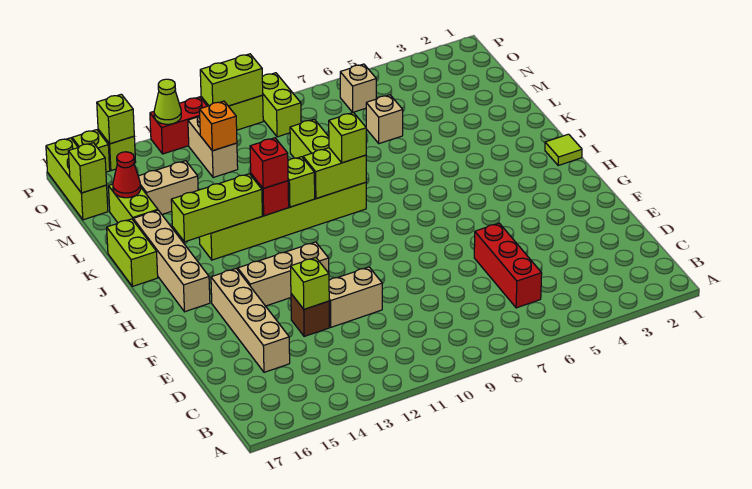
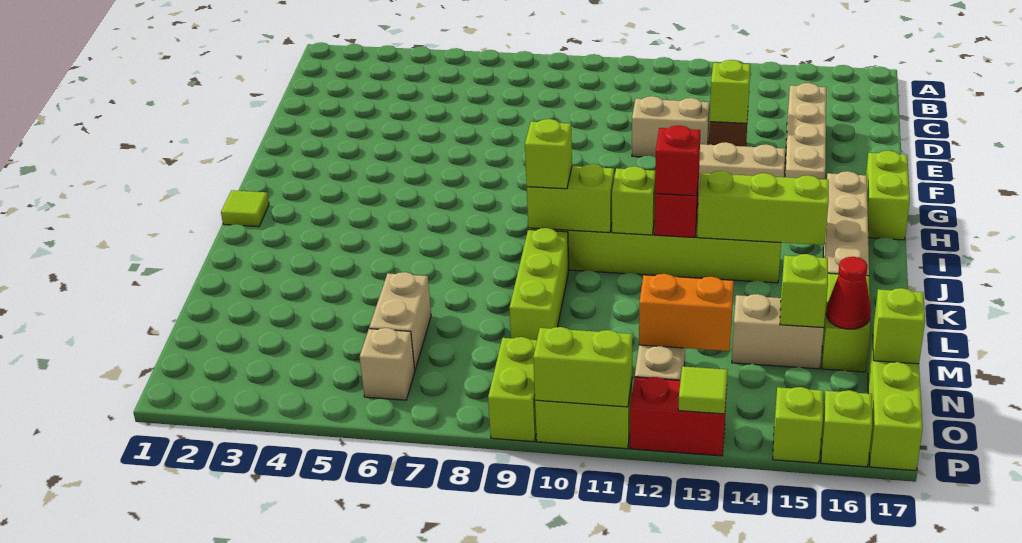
red 1x3 brick [474,223,542,308] -> none
lime 1x2 brick [107,219,158,286] -> lime 1x2 brick moved to [866,151,910,240]
tan 1x1 brick [366,95,403,144] -> tan 1x2 brick [369,272,431,370]
orange 1x1 brick [200,101,237,151] -> orange 1x2 brick [639,274,734,351]
lime 1x1 cone [154,79,181,124] -> lime 1x1 tile [678,366,728,414]
lime 1x1 brick [97,94,134,144] -> lime 1x1 brick moved to [780,254,828,328]

